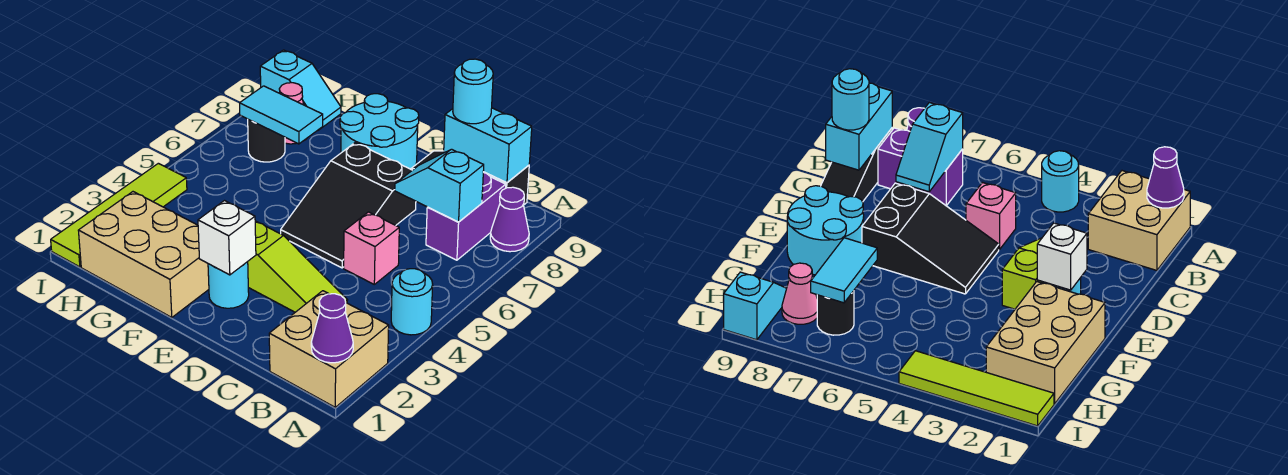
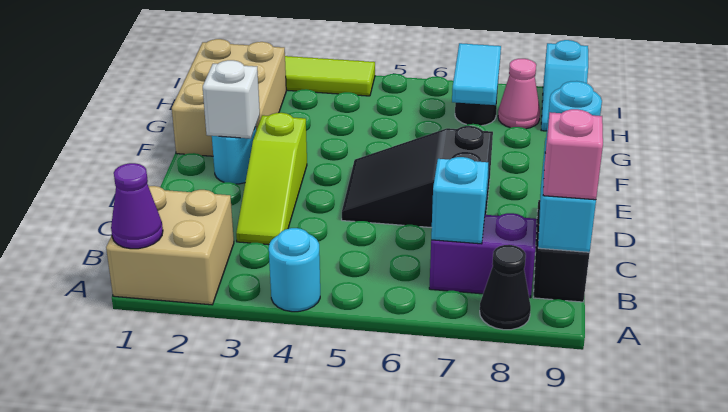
purple 1x1 cone [490,187,529,252] -> black 1x1 cone [480,245,531,330]
pink 1x1 brick [344,212,399,284] -> pink 1x1 brick moved to [543,109,603,200]
cyan 2x2 round brick [340,94,419,169] -> none

